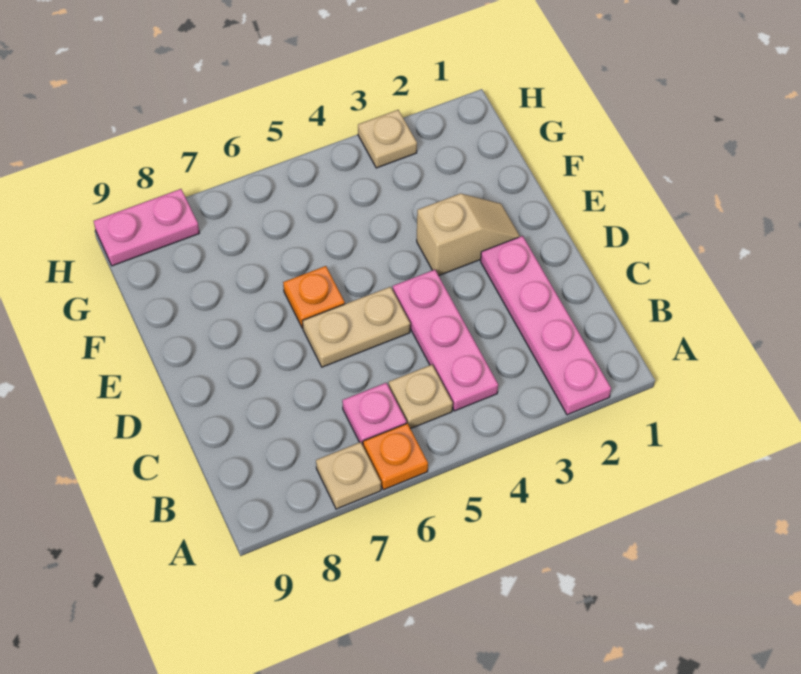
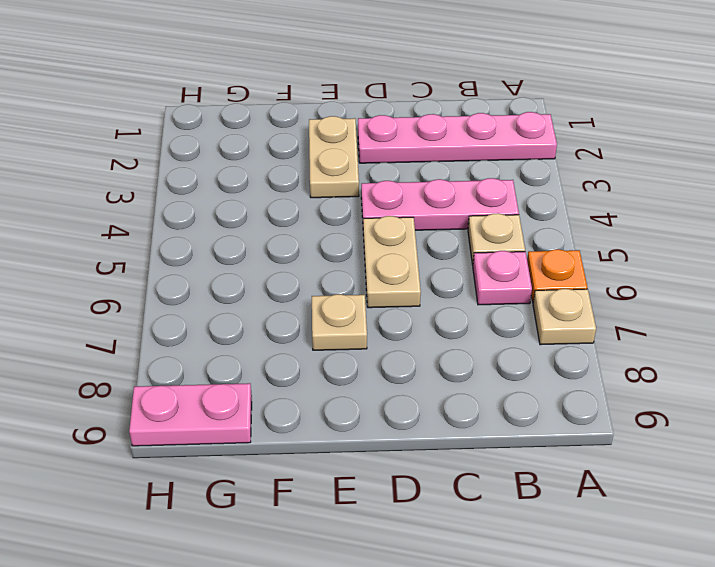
tan 1x2 slope [417,193,520,276] -> tan 1x2 plate [309,116,359,198]
orange 1x1 plate [283,266,345,328] -> none
tan 1x1 plate [358,110,417,168] -> tan 1x1 plate moved to [312,294,367,350]
pink 1x2 plate [94,189,199,266] -> pink 1x2 plate turned to [129,383,252,446]

